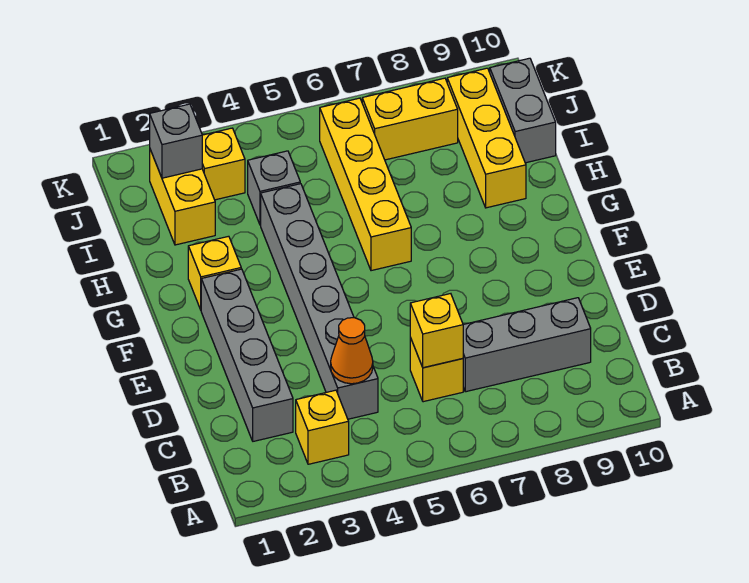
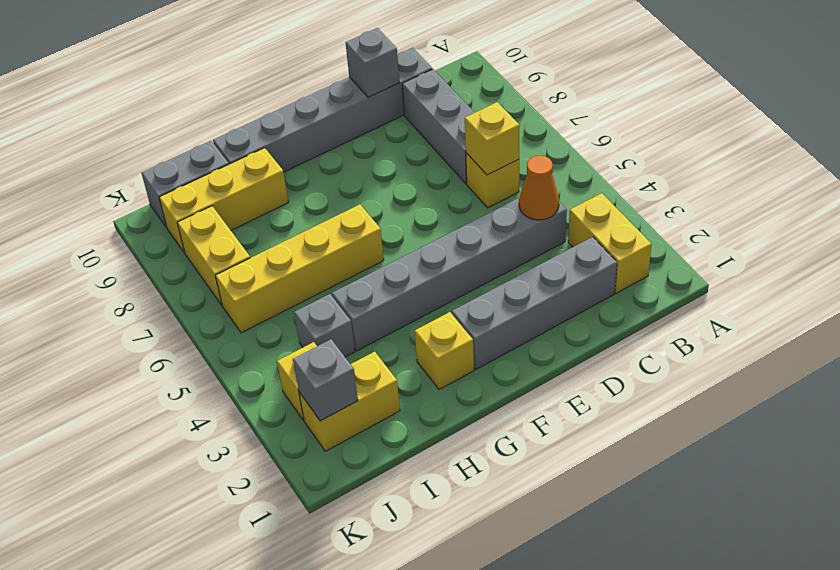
yellow 1x1 brick [296,390,349,464] -> yellow 1x2 brick [568,193,652,293]
none -> grey 1x6 brick [213,48,432,172]
none -> grey 1x1 brick [346,28,399,97]

